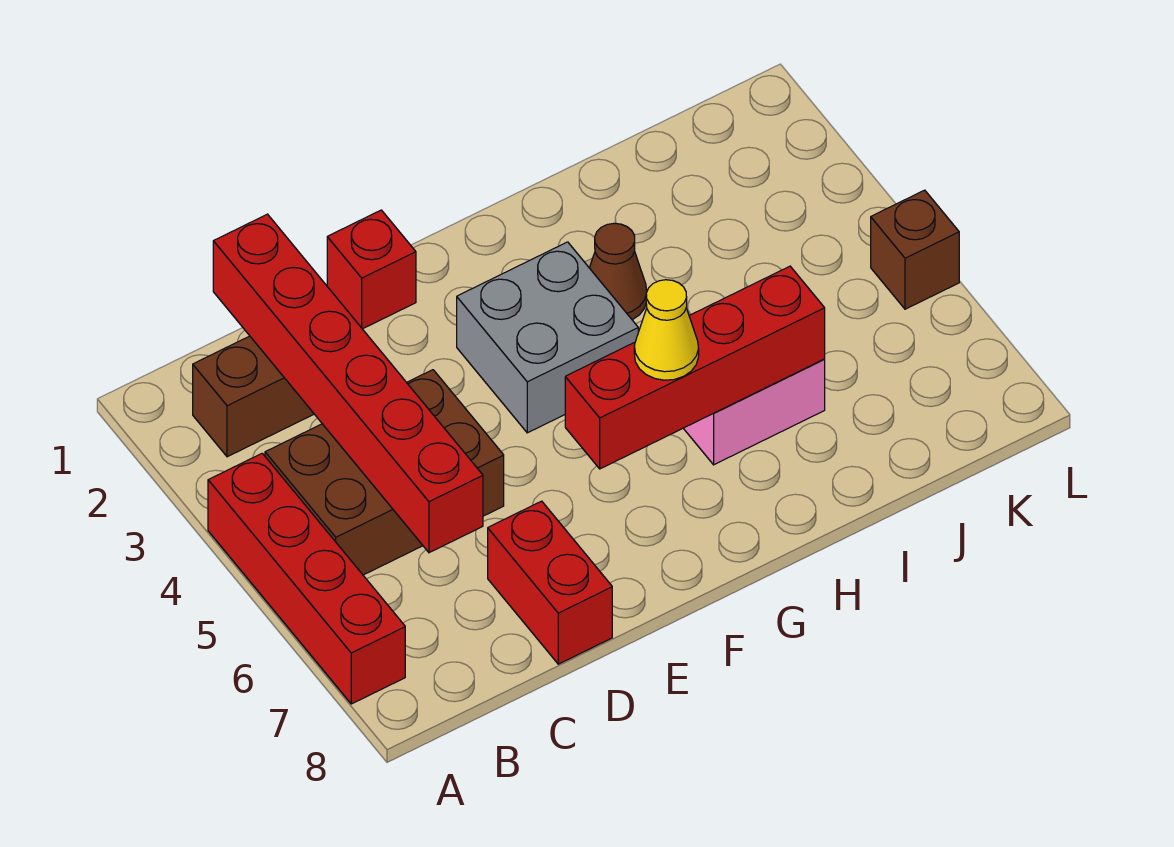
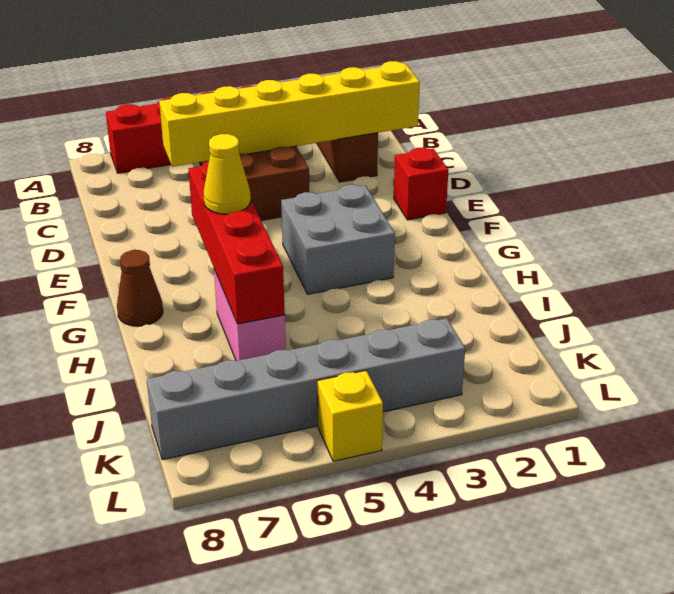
red 1x6 brick [213,214,483,553] -> yellow 1x6 brick [159,61,420,167]
red 1x2 brick [488,501,612,664] -> none
brown 1x1 cone [590,223,647,320] -> brown 1x1 cone moved to [117,250,163,326]
none -> grey 1x6 brick [147,318,465,460]
brown 1x1 brick [871,190,959,309] -> yellow 1x1 brick [318,371,383,461]

